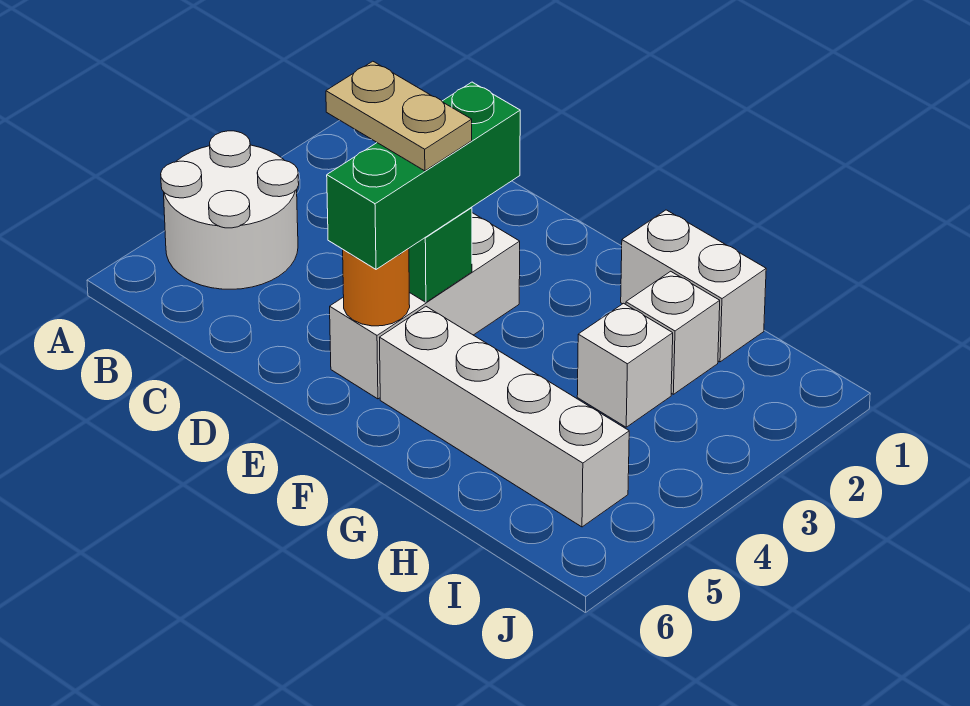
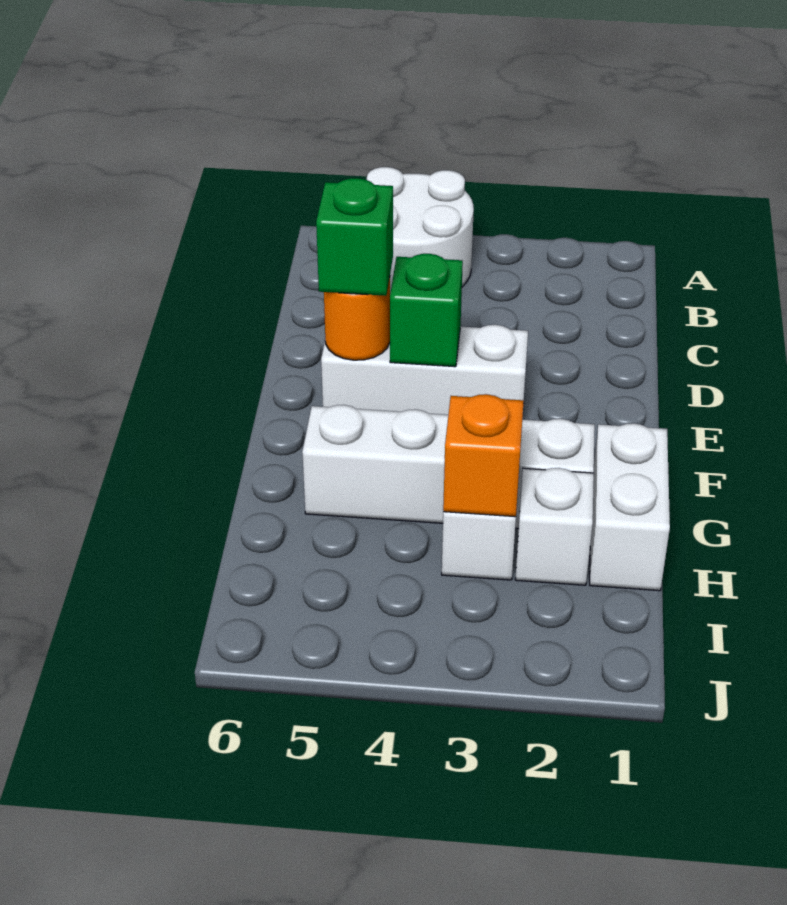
tan 1x2 plate [326,61,472,171] -> none
green 1x3 brick [327,82,520,269] -> green 1x1 brick [316,178,393,296]
white 1x4 brick [380,307,629,527] -> white 1x4 brick turned to [302,405,595,529]
none -> orange 1x1 brick [443,394,524,517]

